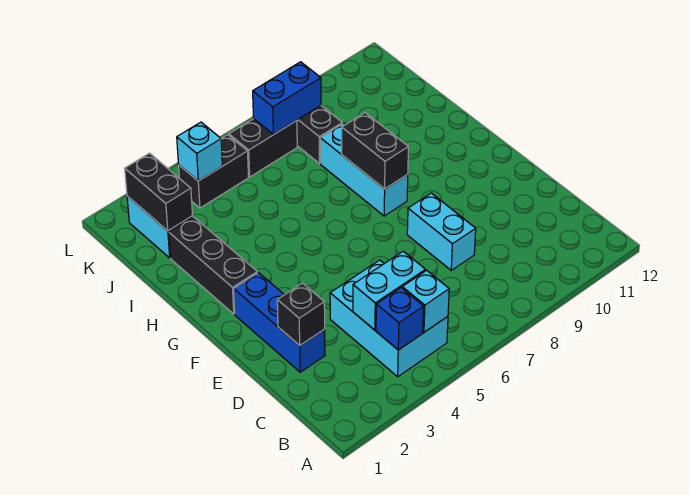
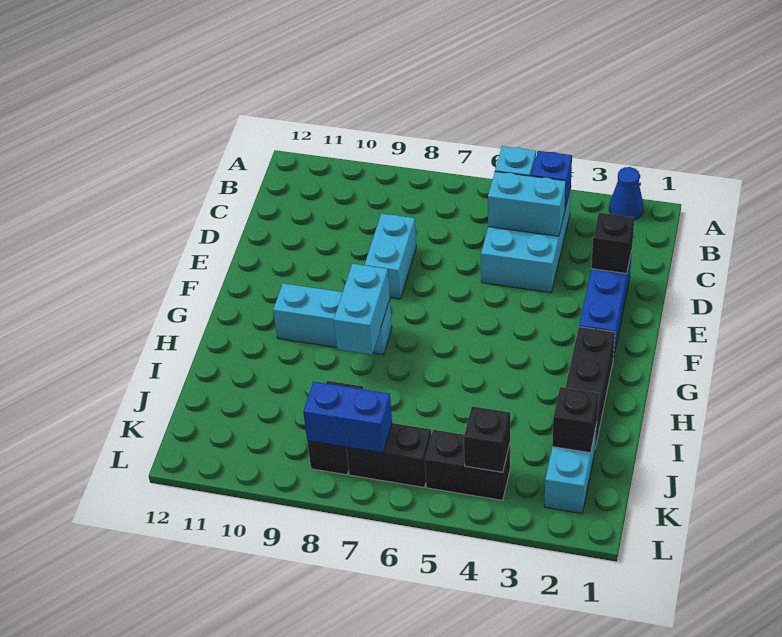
none -> blue 1x1 cone [609,167,643,220]
cyan 1x3 brick [320,123,408,216] -> cyan 1x3 brick turned to [273,283,392,355]
black 1x2 brick [342,113,408,189] -> cyan 1x2 brick [334,264,390,355]
black 1x2 brick [125,153,193,231] -> black 1x1 brick [552,387,599,453]
cyan 1x1 brick [177,122,222,181] -> black 1x1 brick [464,406,510,472]

